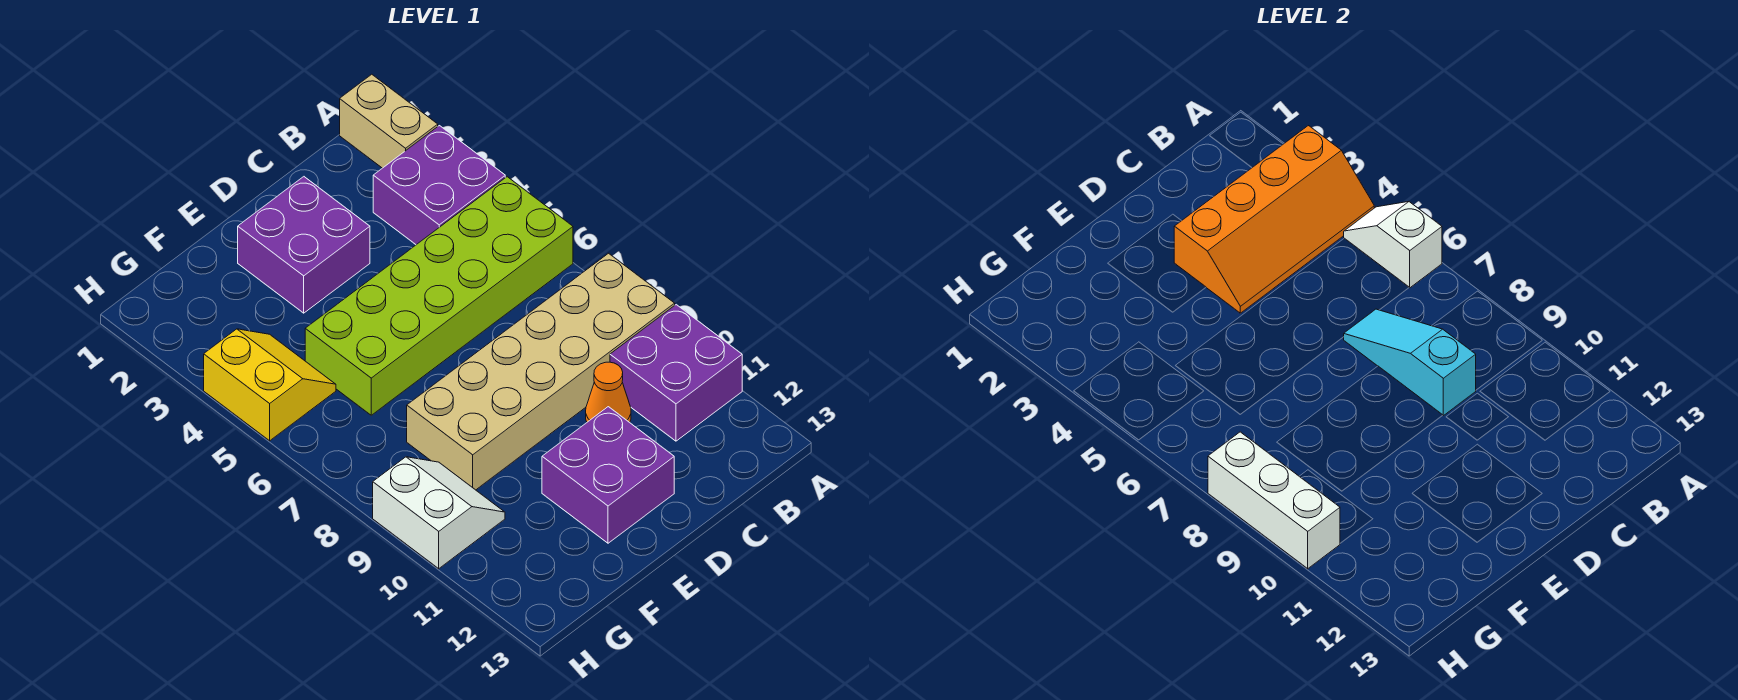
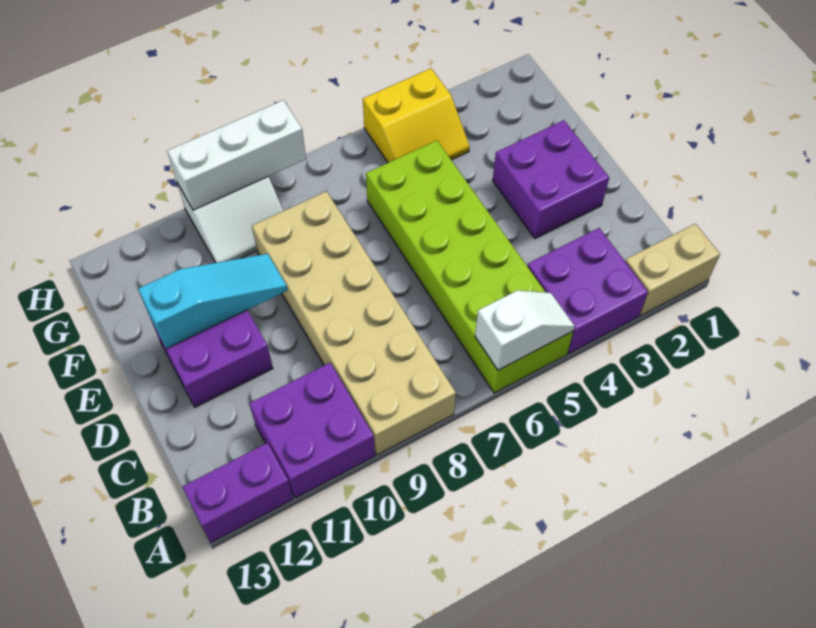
orange 2x4 slope [1174,126,1374,313] -> none
none -> purple 1x2 brick [182,443,293,543]
cyan 1x3 slope [1344,309,1476,416] -> cyan 1x3 slope moved to [138,254,288,349]
orange 1x1 cone [586,362,631,422] -> none

